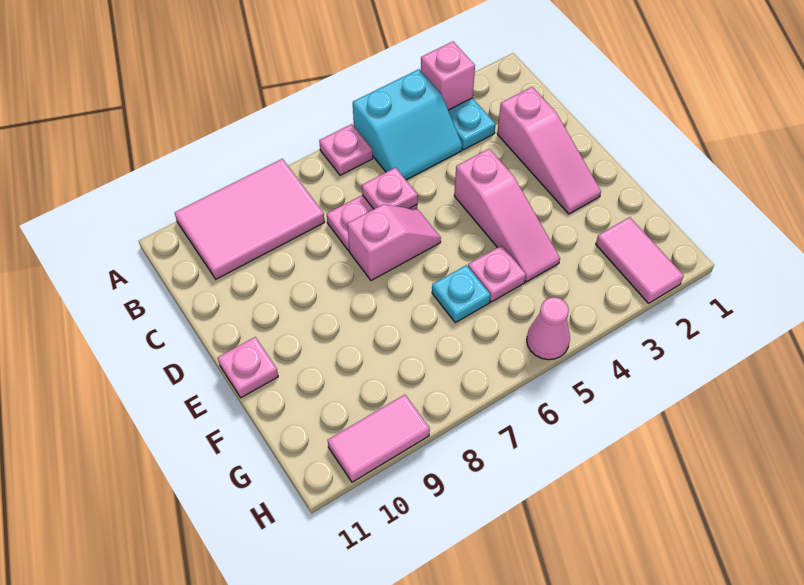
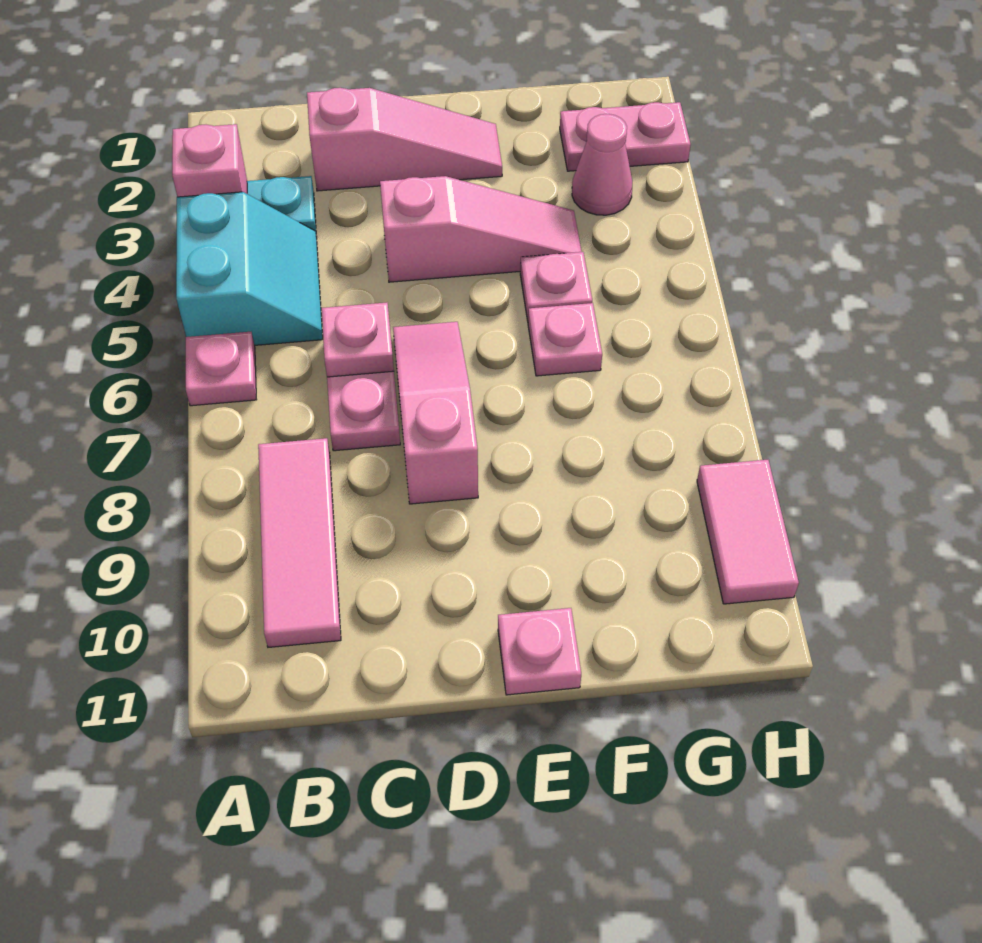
pink 2x3 tile [175,159,325,279] -> pink 1x3 tile [258,438,341,647]
pink 1x2 slope [347,204,441,281] -> pink 1x3 slope [393,322,478,504]
cyan 1x1 plate [432,265,490,323] -> pink 1x1 plate [528,303,602,376]
pink 1x2 tile [596,217,684,303] -> pink 1x2 plate [560,102,691,171]
pink 1x1 cone [527,297,570,360] -> pink 1x1 cone moved to [572,114,632,215]

